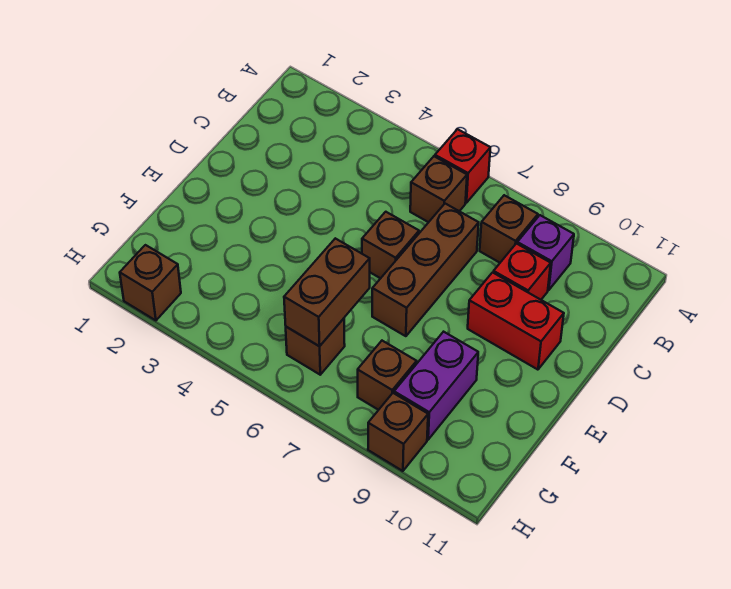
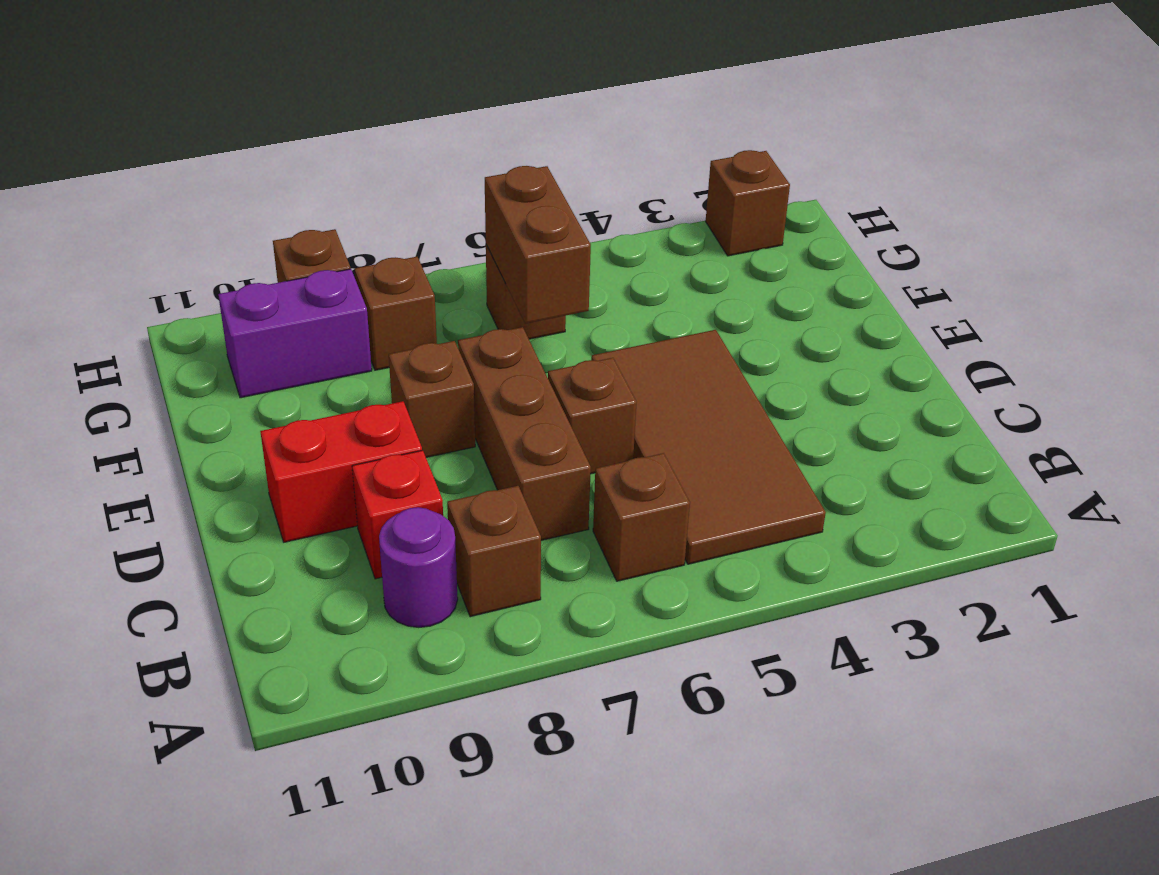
red 1x1 brick [435,129,490,203] -> none
none -> brown 2x4 tile [591,330,826,564]
purple 1x1 brick [517,215,574,290] -> purple 1x1 round brick [379,507,458,627]
none -> brown 1x1 brick [389,341,475,457]
purple 1x2 brick [394,332,478,440] -> purple 1x2 brick turned to [218,269,372,398]

